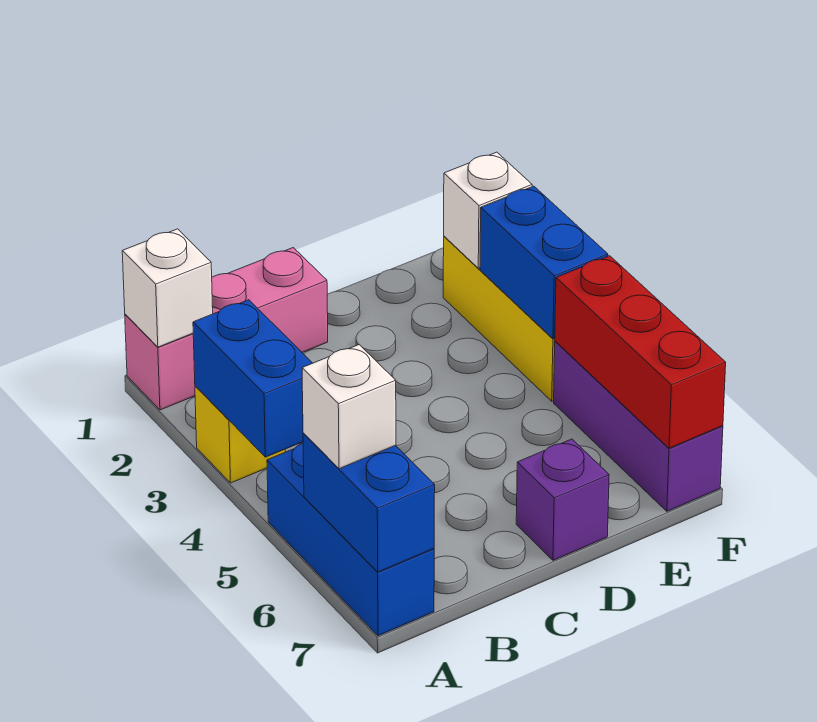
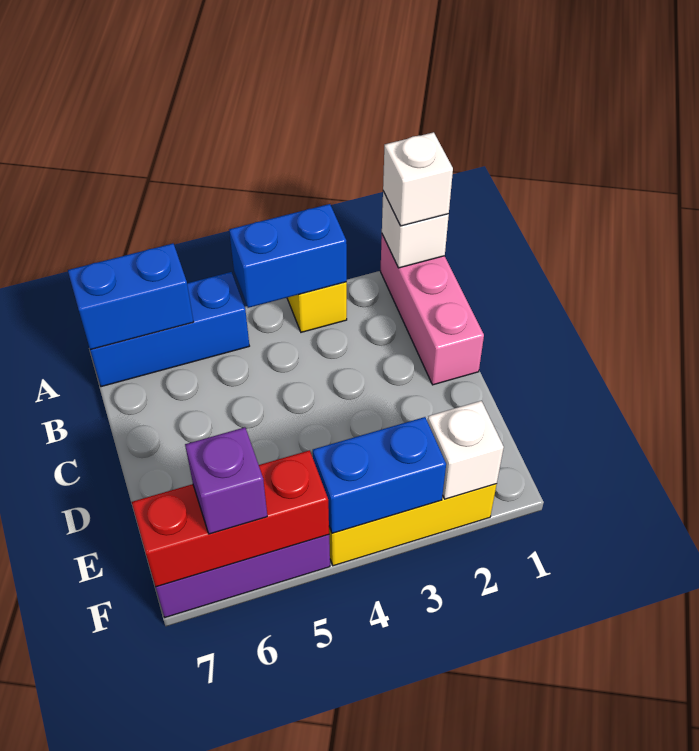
white 1x1 brick [302,345,396,469] -> white 1x1 brick moved to [383,132,453,226]
purple 1x1 brick [516,439,609,560] -> purple 1x1 brick moved to [185,427,267,534]

